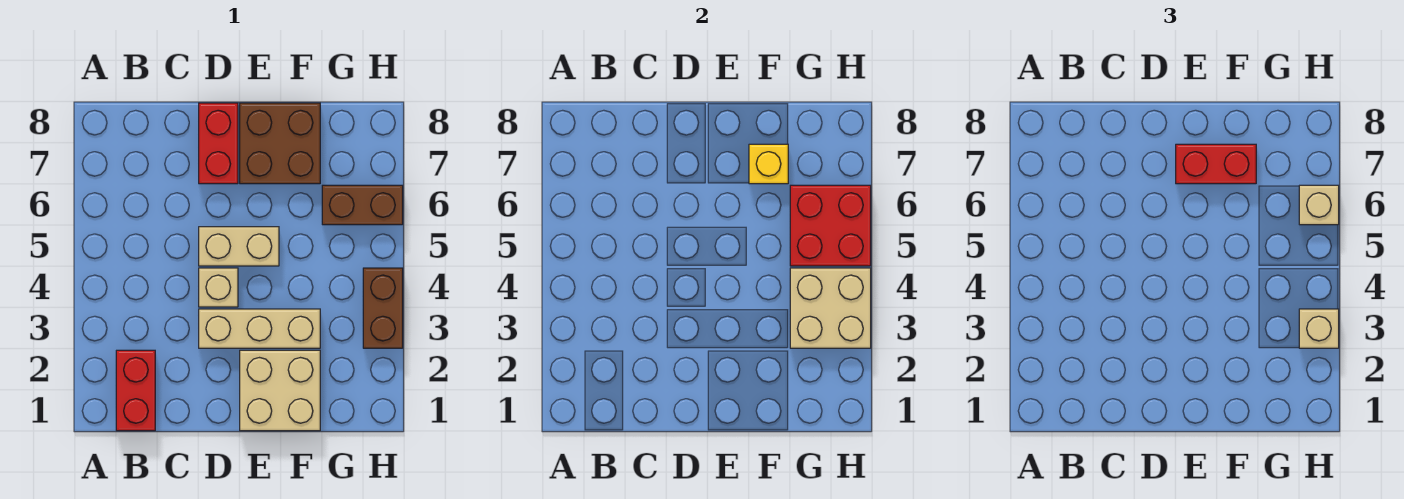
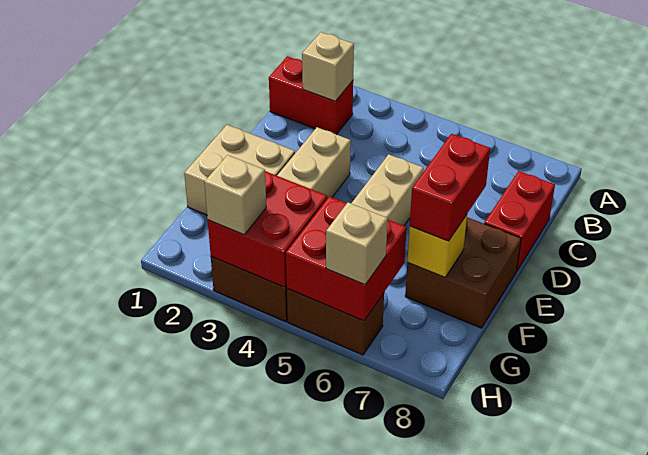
tan 1x1 brick [199,268,238,307] -> tan 1x1 brick moved to [302,32,354,101]
red 1x2 brick [199,103,238,184] -> red 1x2 brick turned to [484,171,555,270]
tan 2x2 brick [790,268,871,348] -> red 2x2 brick [208,171,327,287]
brown 1x2 brick [322,185,403,225] -> brown 1x2 brick turned to [287,289,384,355]

